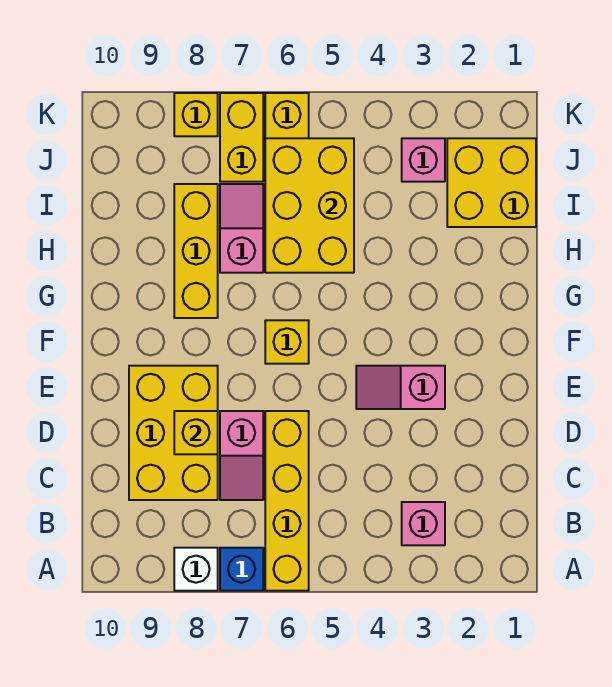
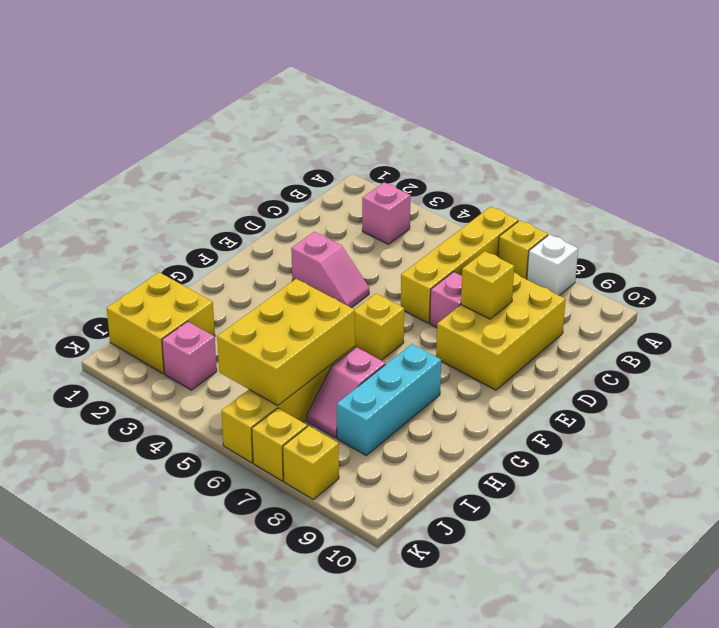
blue 1x1 brick [220,548,263,591] -> yellow 1x1 brick [498,221,548,279]
yellow 1x3 brick [174,184,218,318] -> cyan 1x3 brick [337,344,441,456]
yellow 1x2 brick [220,93,263,182] -> yellow 1x1 brick [252,408,307,481]

